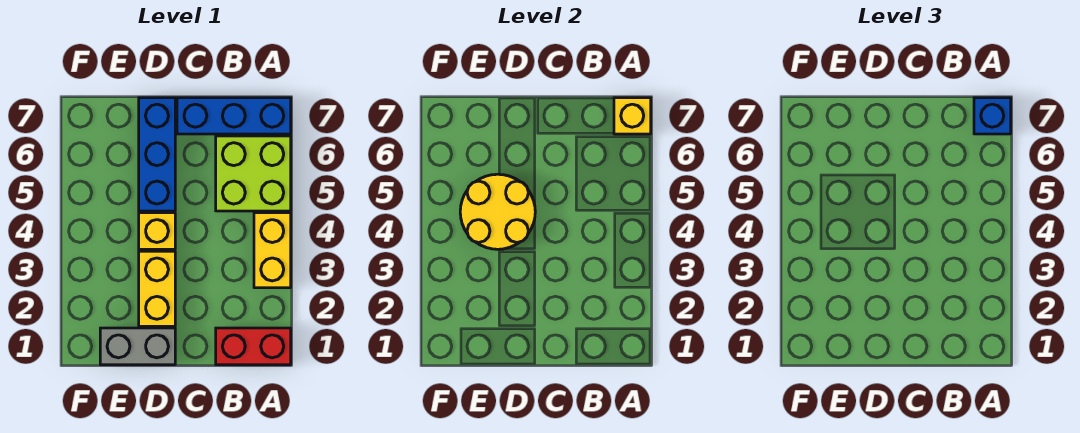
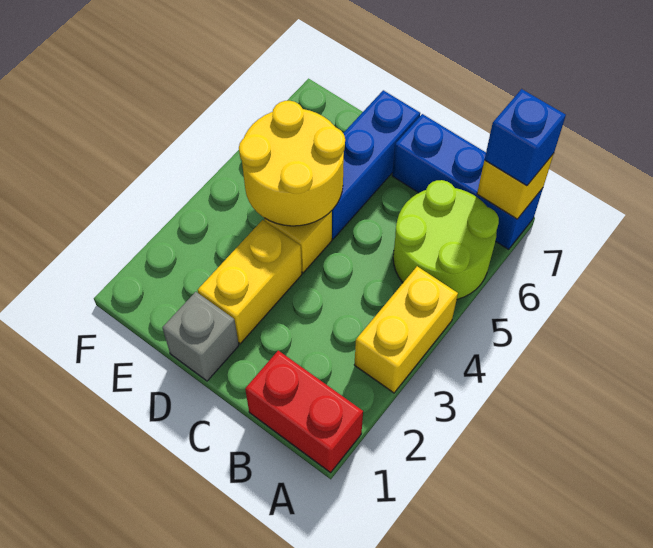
lime 2x2 brick [216,136,291,211] -> lime 2x2 round brick [393,180,499,299]
grey 1x2 brick [100,328,175,365] -> grey 1x1 brick [162,292,239,381]

